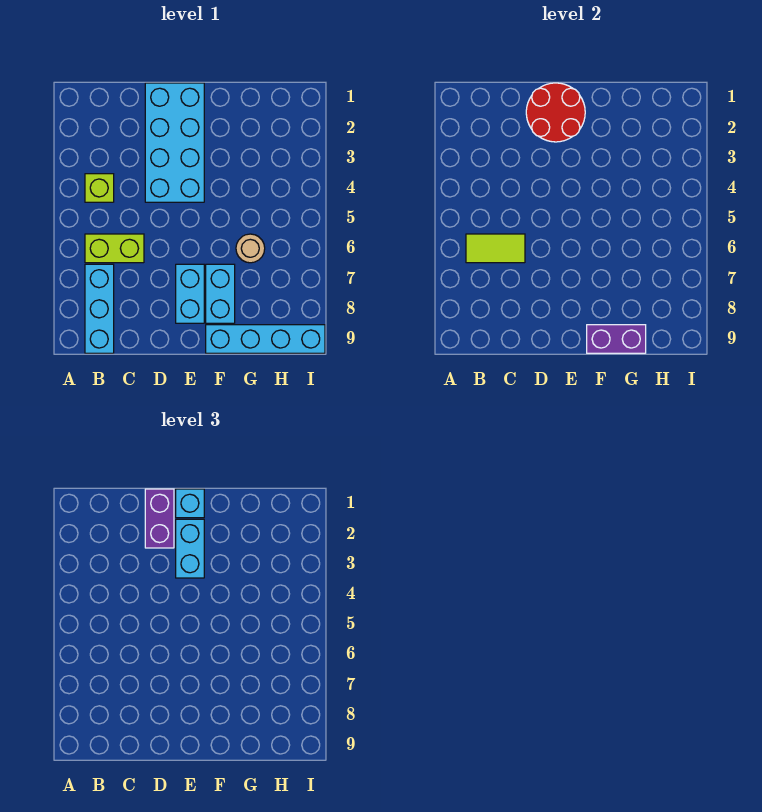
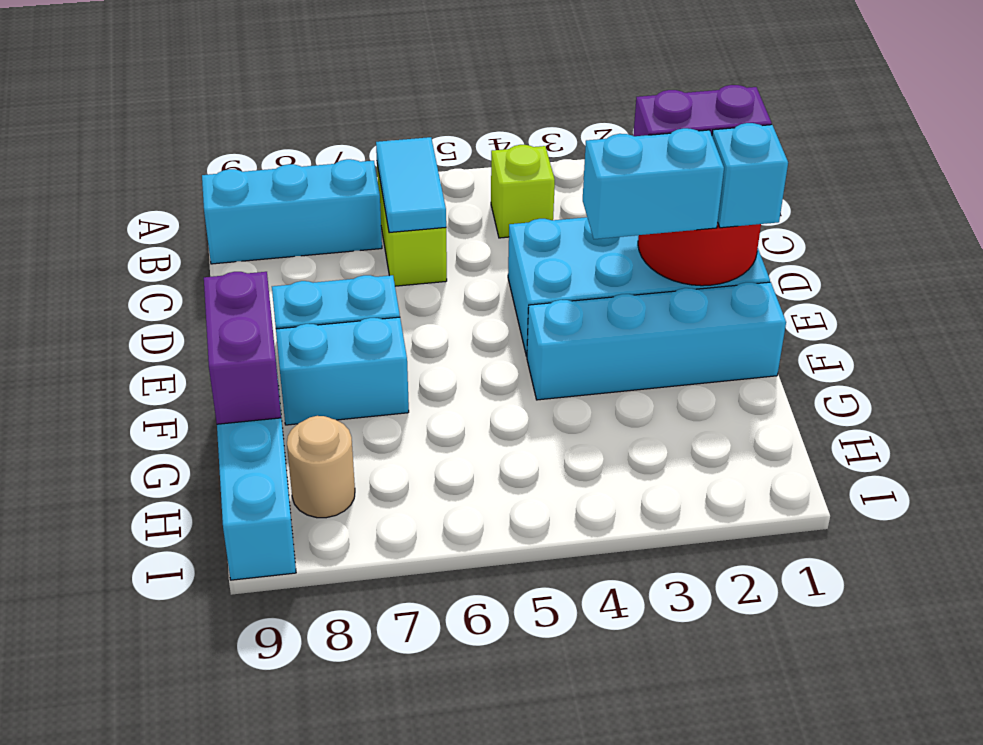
lime 1x2 tile [466,234,525,263] -> cyan 1x2 tile [376,137,446,233]
none -> cyan 1x4 brick [527,282,786,400]
tan 1x1 round brick [236,234,265,263] -> tan 1x1 round brick moved to [287,416,355,518]

